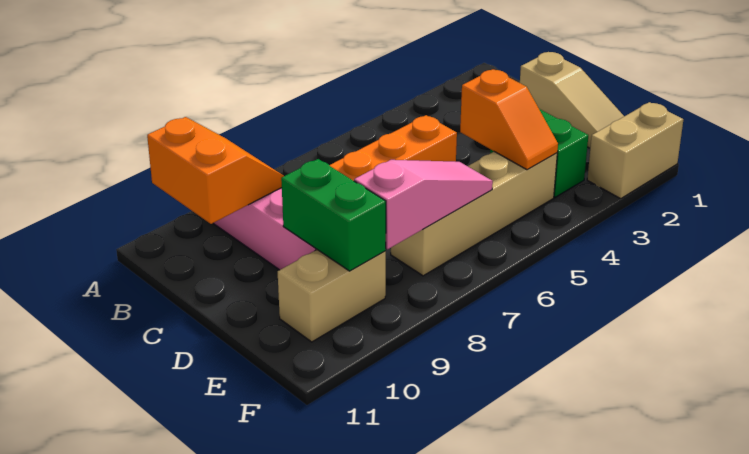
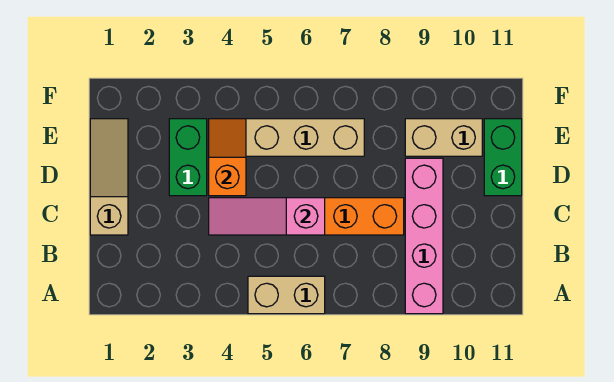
orange 2x2 slope [147,117,284,224] -> none
green 1x2 brick [281,159,386,271] -> green 1x2 brick moved to [484,119,522,196]
pink 1x3 slope [354,160,493,249] -> pink 1x3 slope moved to [209,198,325,235]
tan 1x2 brick [587,102,684,199] -> tan 1x2 brick moved to [248,276,325,314]

